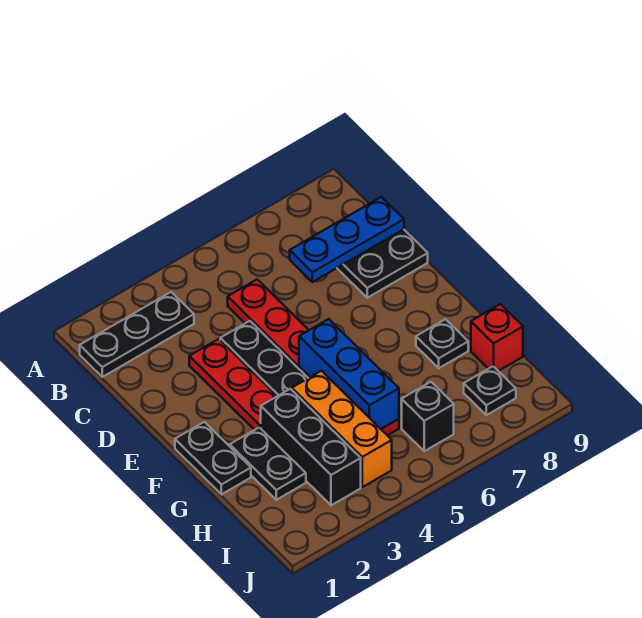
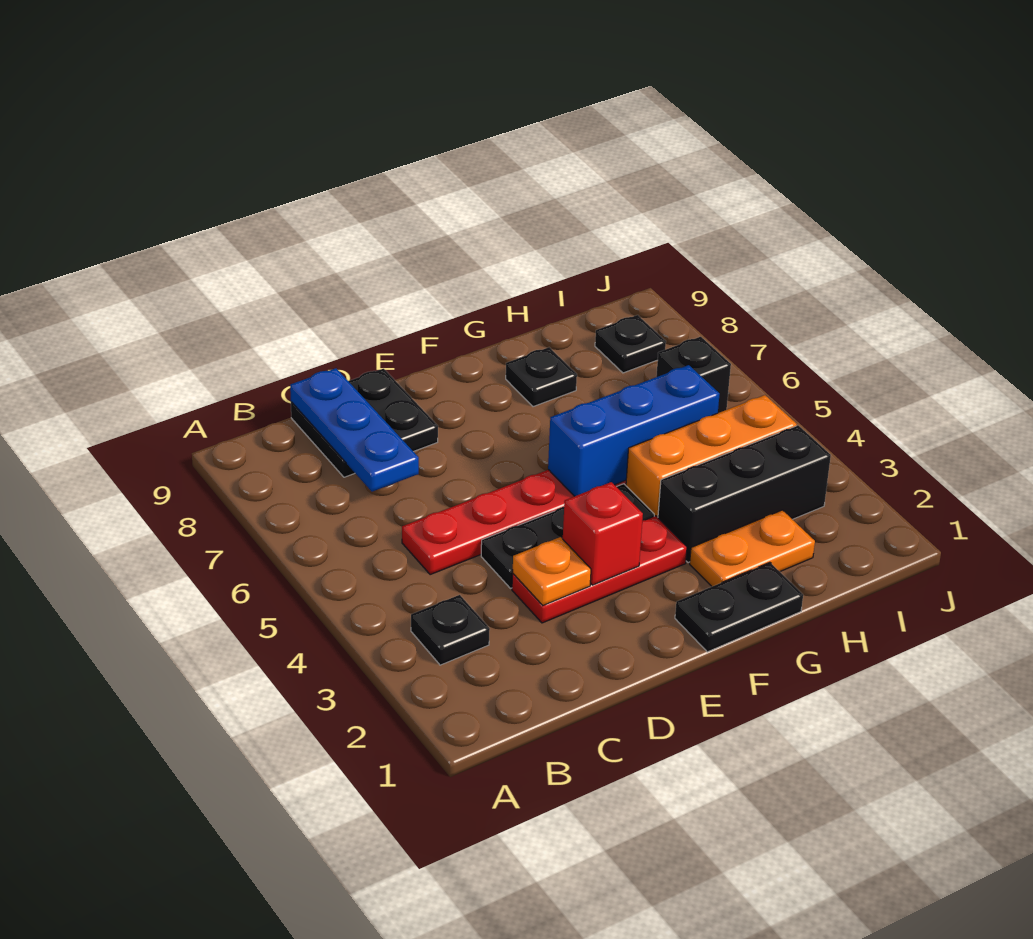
black 1x3 plate [80,292,194,377] -> black 1x1 plate [411,595,490,665]
none -> orange 1x1 plate [513,537,591,605]
black 1x2 plate [230,427,306,500] -> orange 1x2 plate [690,510,815,586]
red 1x1 brick [471,304,523,371] -> red 1x1 brick moved to [563,482,643,585]

